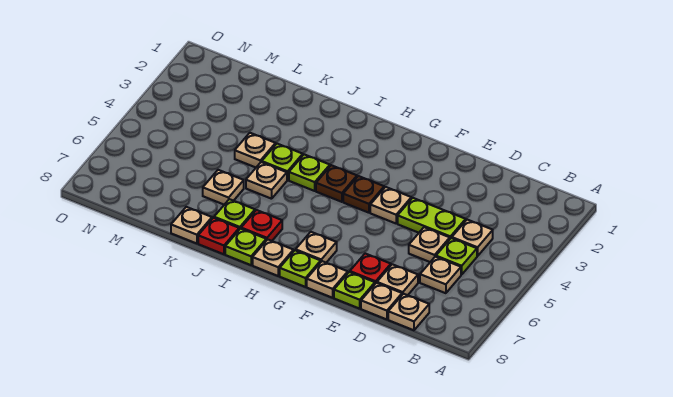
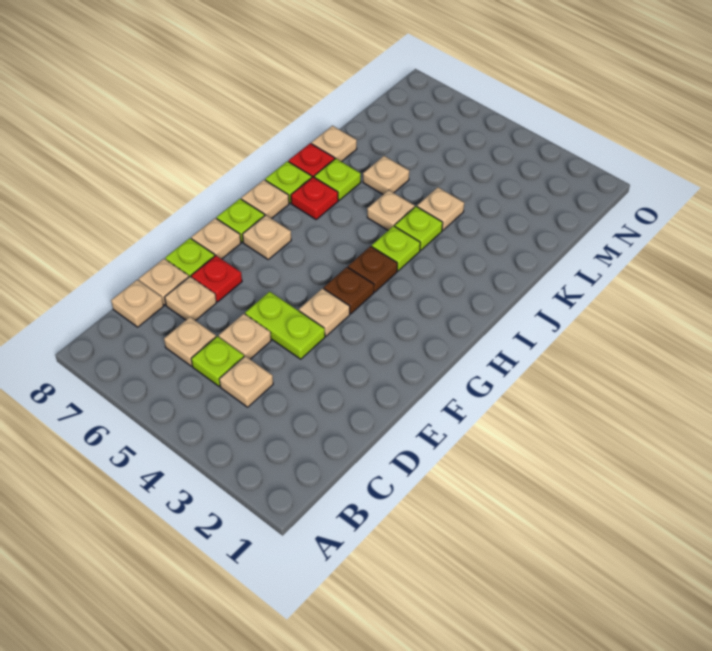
lime 1x2 plate [398,198,466,239] -> lime 1x2 plate turned to [245,292,325,359]

